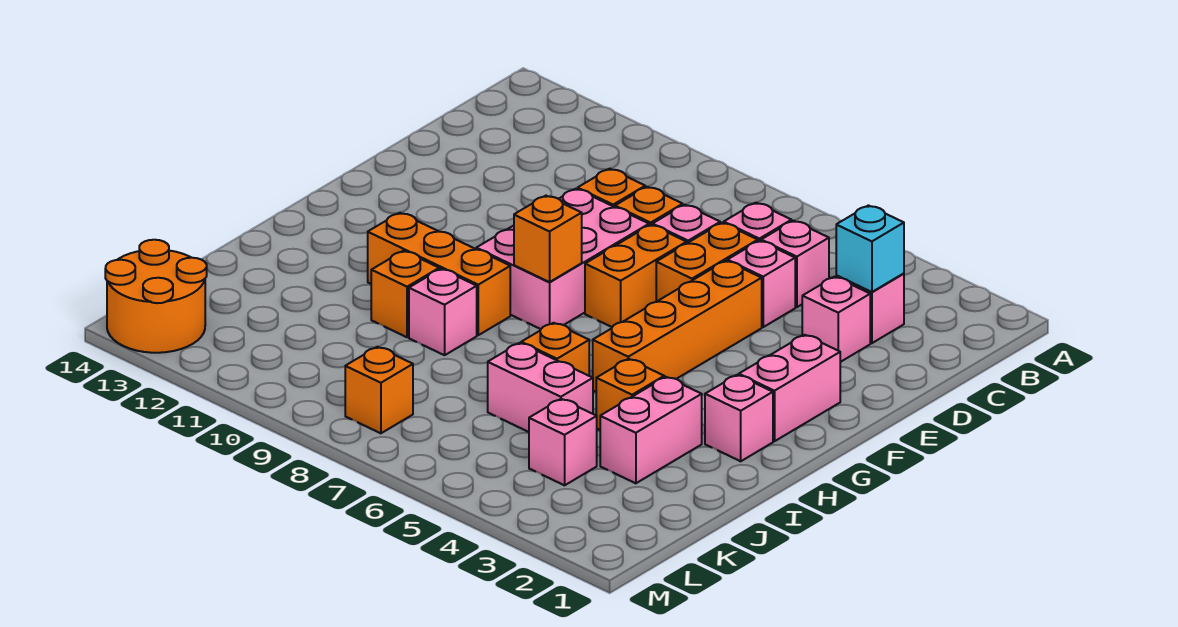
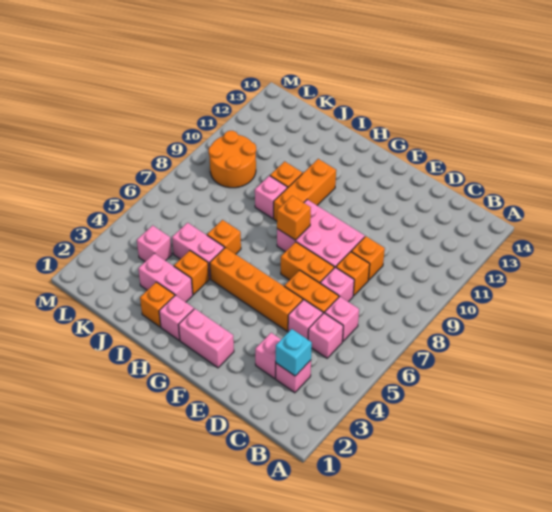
pink 1x2 brick [488,343,593,432] -> pink 1x2 brick turned to [172,223,224,279]
orange 1x1 brick [345,347,413,433] -> orange 1x1 brick moved to [140,282,175,327]
orange 2x2 round brick [105,240,207,353] -> orange 2x2 round brick moved to [209,131,256,188]

